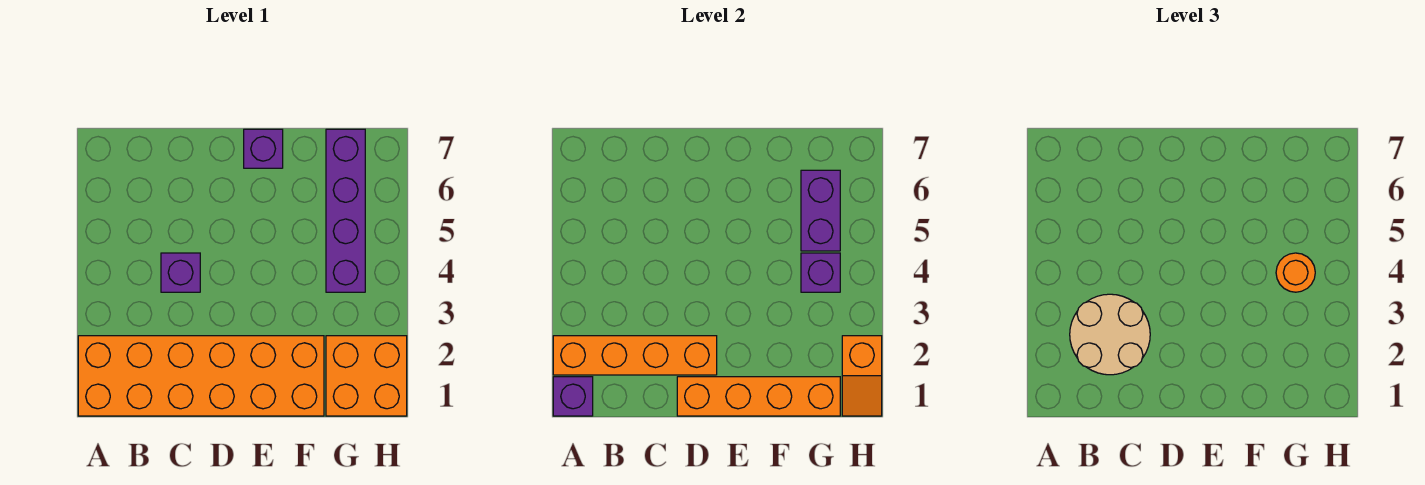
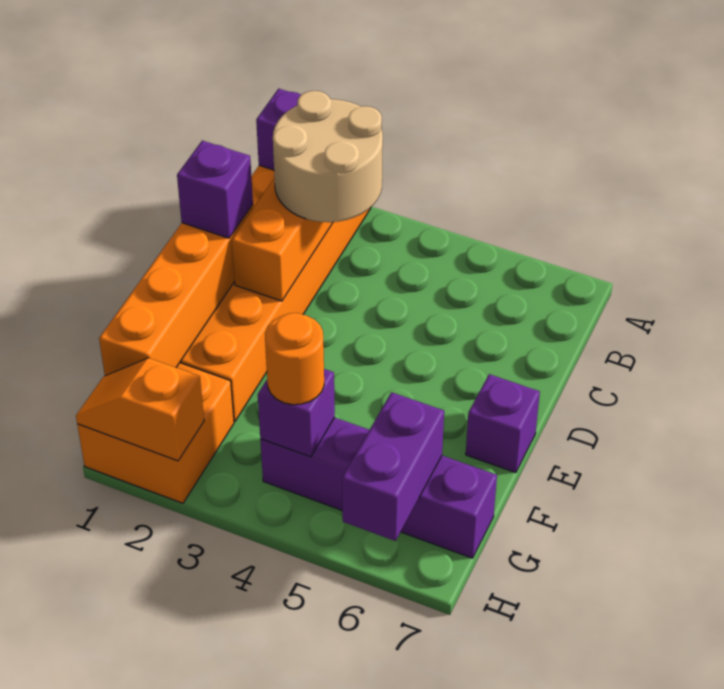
purple 1x1 brick [161,253,200,292] -> purple 1x1 brick moved to [177,141,253,238]
purple 1x2 brick [801,170,840,251] -> purple 1x2 brick turned to [342,392,444,541]

